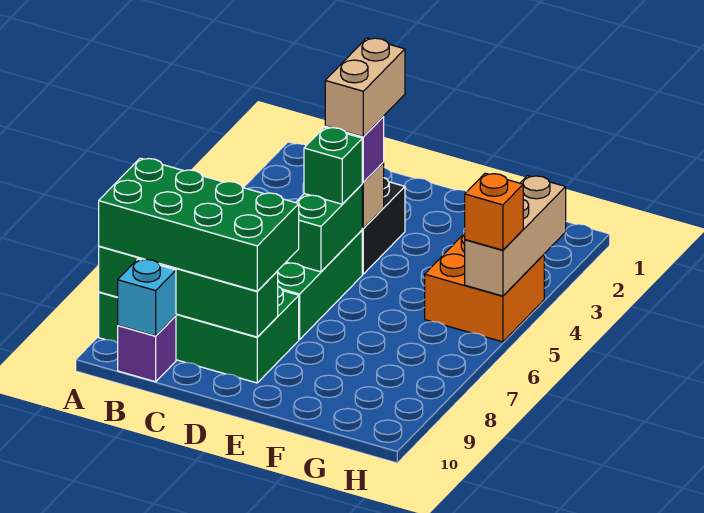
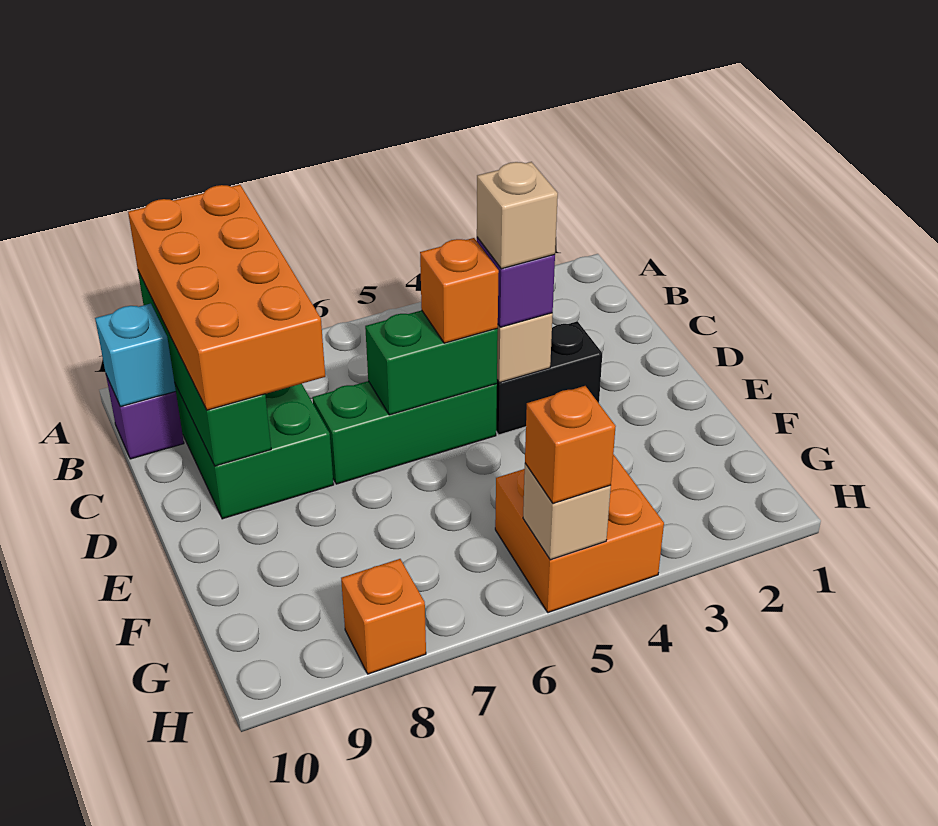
green 2x4 brick [99,158,299,291] -> orange 2x4 brick [128,185,325,410]
tan 1x2 brick [325,38,405,136] -> tan 1x1 brick [477,162,558,269]
green 1x1 brick [304,127,362,204] -> orange 1x1 brick [420,238,499,343]
tan 1x3 brick [465,176,566,296] -> tan 1x1 brick [523,464,611,560]
none -> orange 1x1 brick [341,559,426,674]

